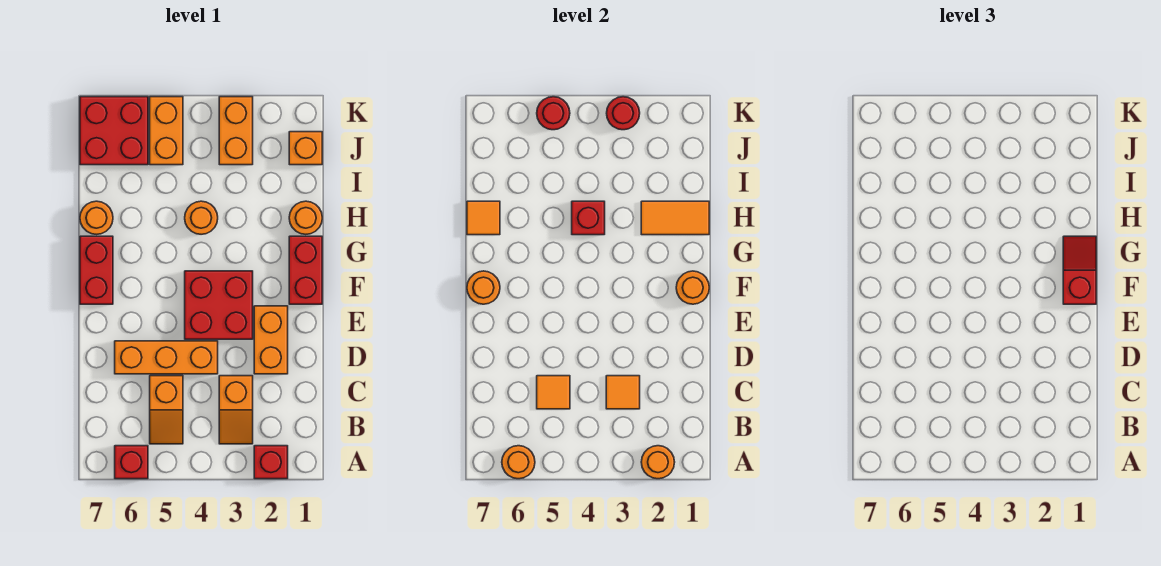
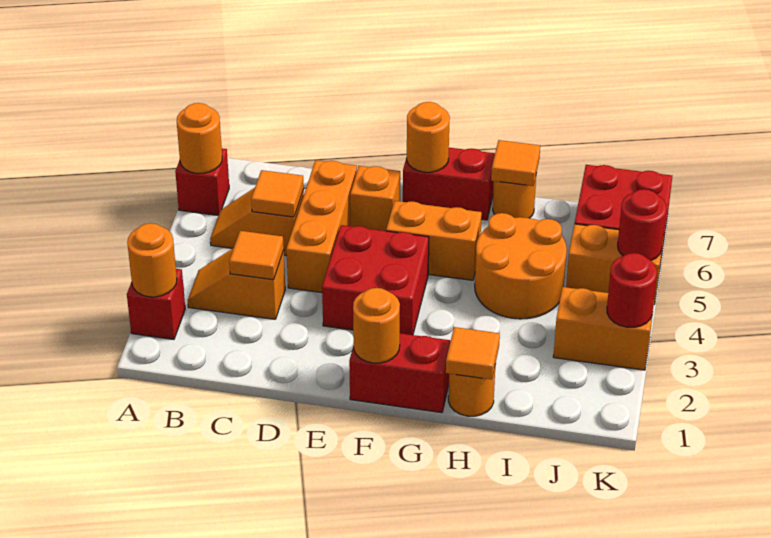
orange 1x2 brick [254,306,288,374] -> orange 1x2 brick moved to [386,201,482,280]
red 1x2 slope [1063,236,1096,304] -> none
orange 1x2 tile [641,201,709,235] -> orange 1x1 tile [446,327,500,380]
orange 1x1 round brick [185,201,218,234] -> orange 2x2 round brick [475,213,567,319]
red 1x1 brick [572,201,605,235] -> none
orange 1x1 brick [289,132,322,165] -> orange 1x1 brick moved to [350,166,400,231]

